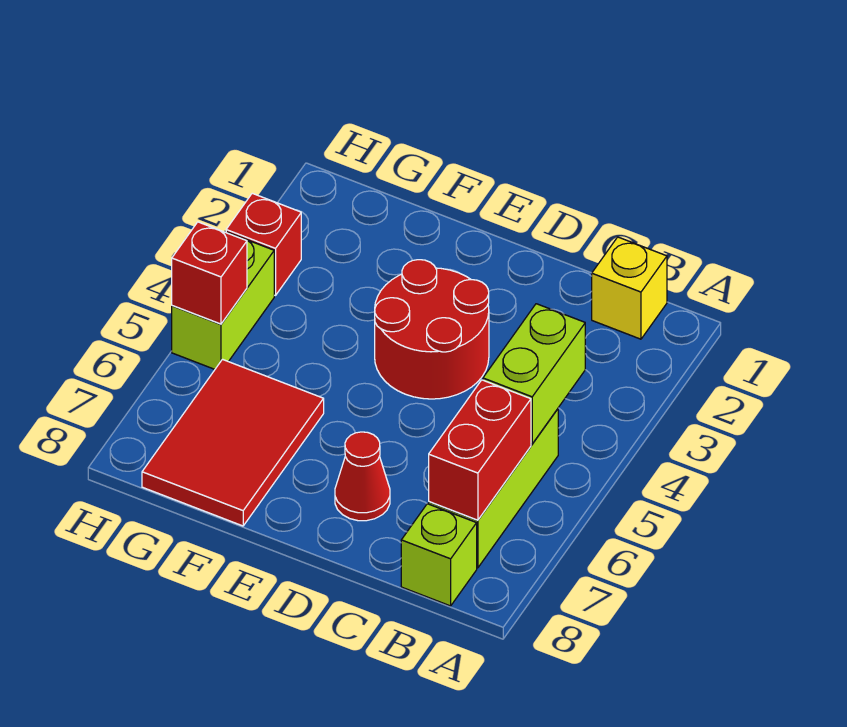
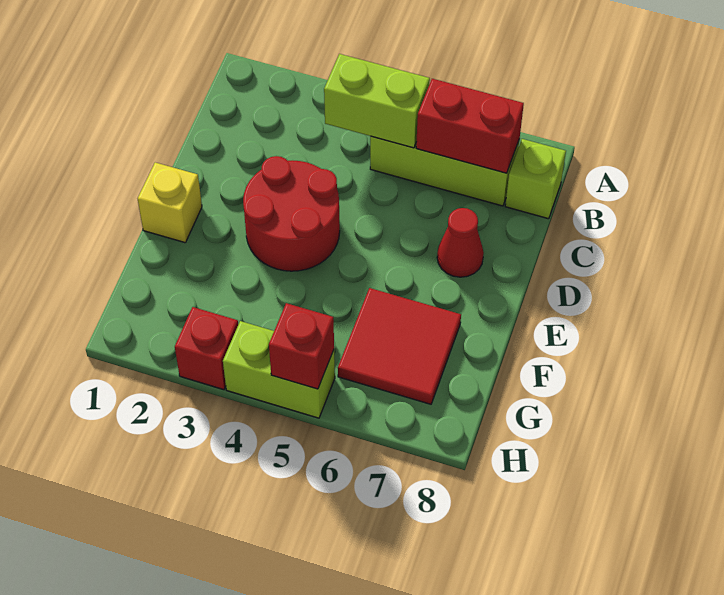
yellow 1x1 brick [592,237,667,339] -> yellow 1x1 brick moved to [138,162,202,243]
red 2x3 tile [142,359,324,526] -> red 2x2 tile [338,288,461,404]

